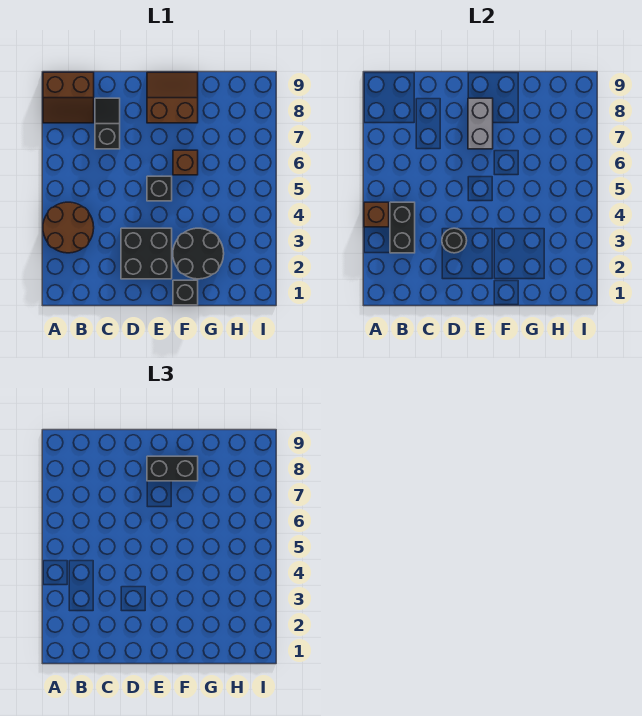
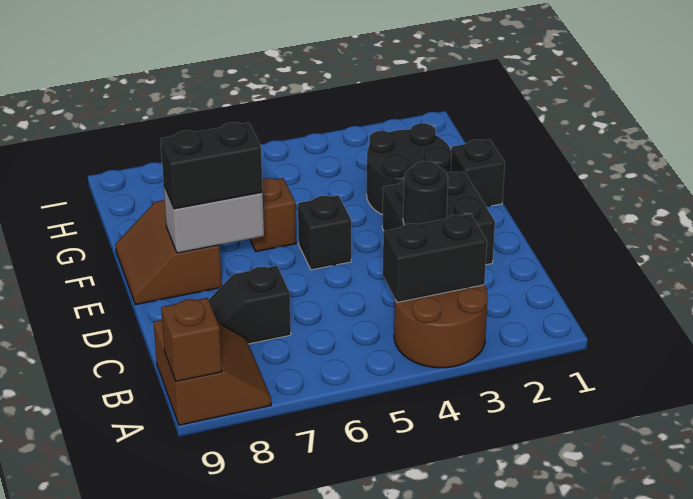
brown 1x1 brick [364,202,389,227] -> brown 1x1 brick moved to [161,298,222,381]
black 1x2 brick [147,456,198,481] -> black 1x2 brick turned to [160,122,263,209]

